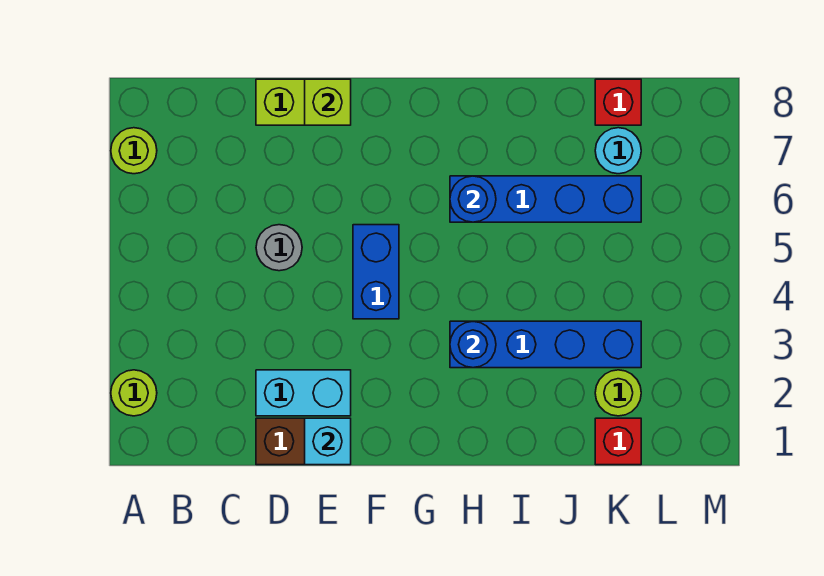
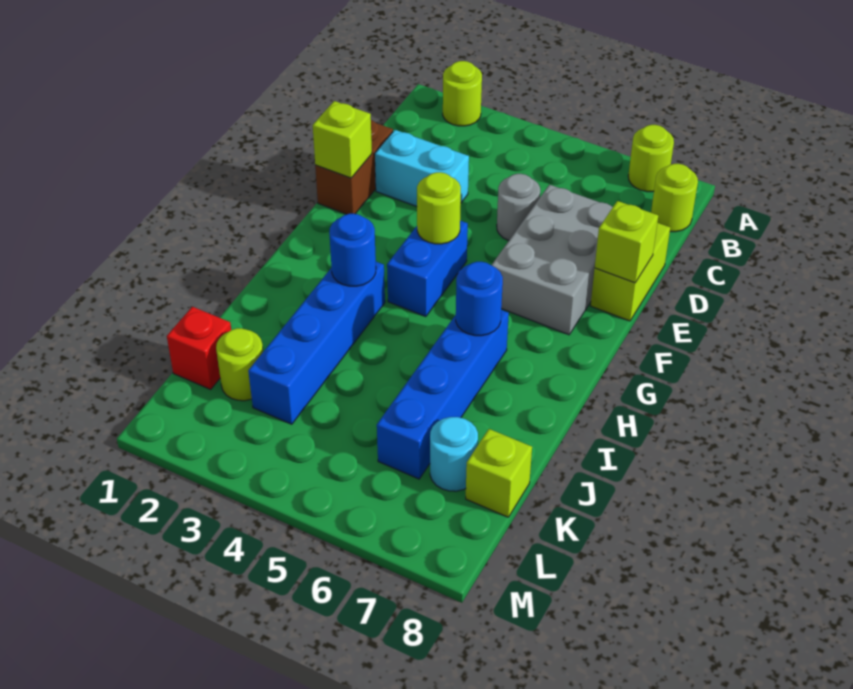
none -> lime 1x1 round brick [651,164,698,232]
cyan 1x2 brick [256,370,351,416] -> cyan 1x2 brick turned to [375,130,469,207]
none -> grey 2x3 brick [492,185,613,335]
cyan 1x1 brick [305,418,351,465] -> lime 1x1 brick [313,101,372,178]
blue 1x2 brick [353,225,399,319] -> blue 1x2 brick turned to [387,221,468,317]
none -> lime 1x1 round brick [417,172,461,244]
red 1x1 brick [595,79,641,125] -> lime 1x1 brick [466,429,532,517]

